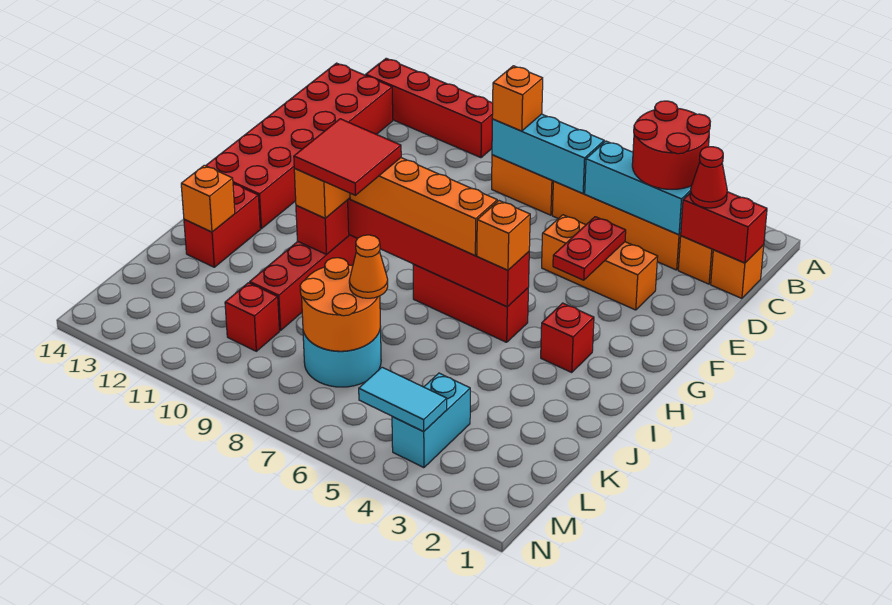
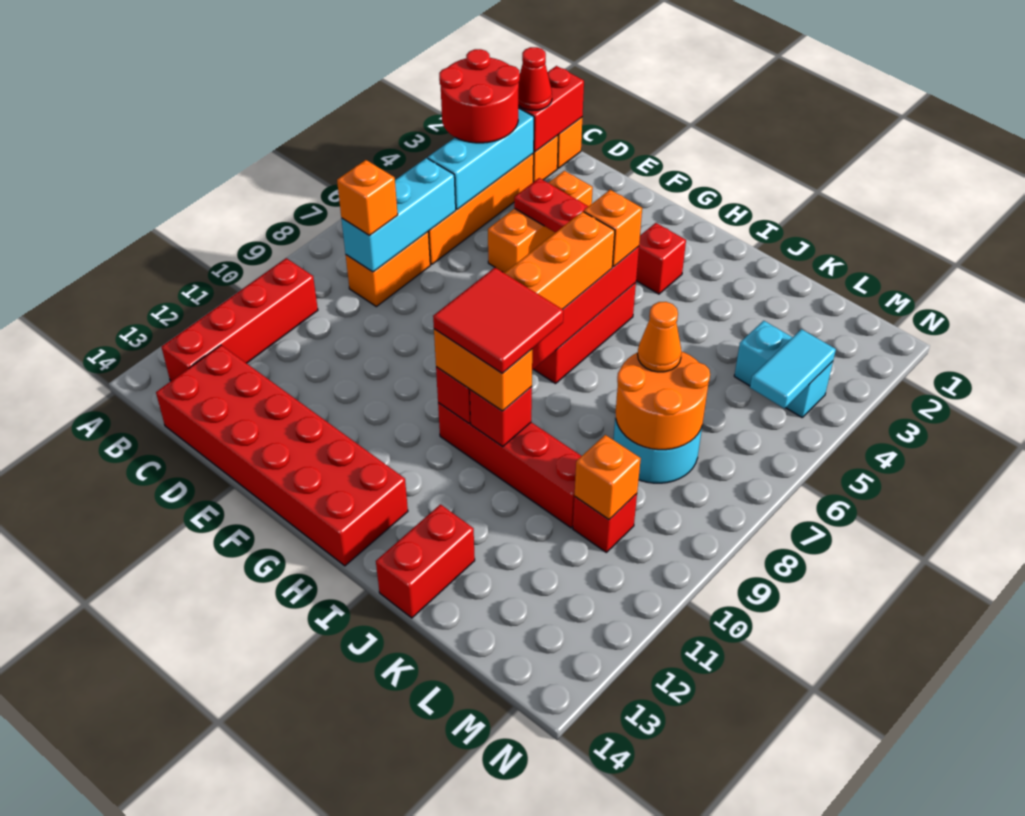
red 1x2 brick [184,184,260,267] -> red 1x2 brick turned to [376,504,475,618]
orange 1x1 brick [181,165,235,232] -> orange 1x1 brick moved to [575,435,641,519]

